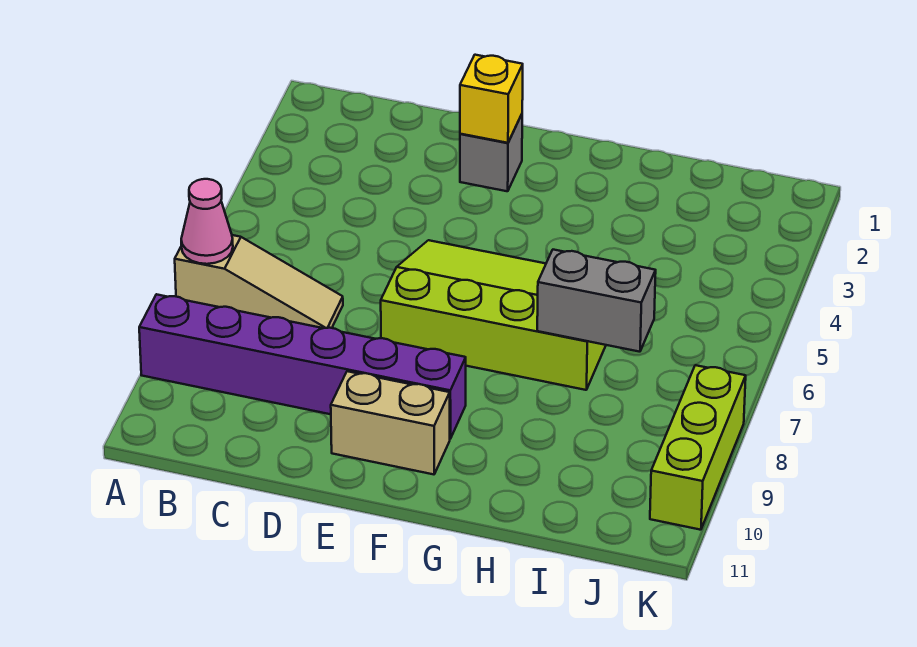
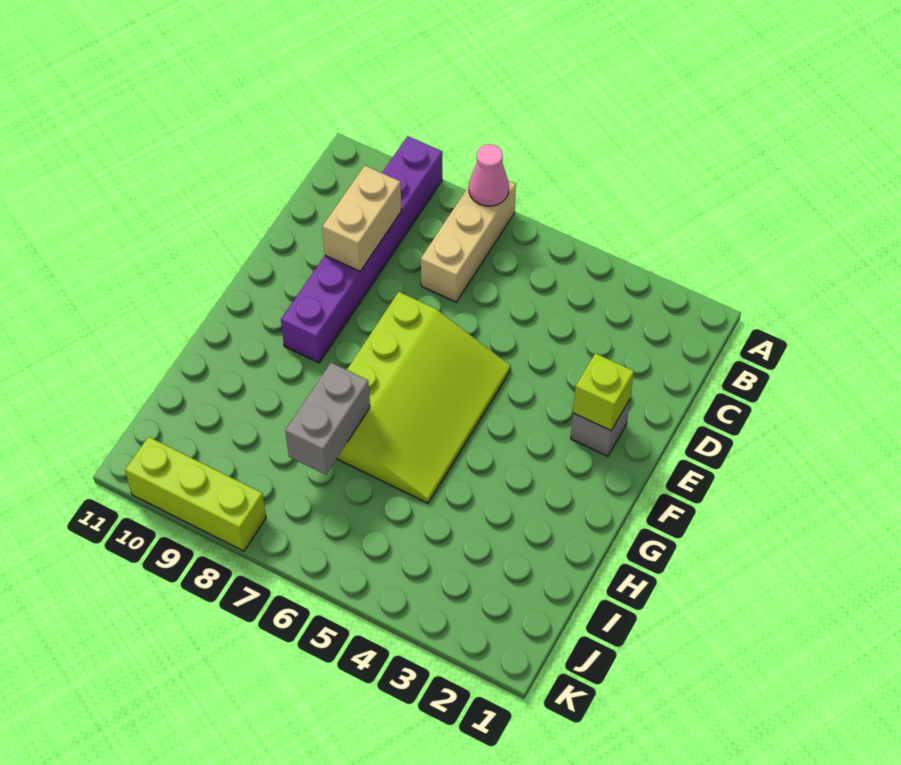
tan 1x3 slope [175,235,343,328] -> tan 1x3 brick [421,181,516,302]
yellow 1x1 brick [460,55,523,143] -> lime 1x1 brick [573,353,634,431]
tan 1x2 brick [331,371,450,474] -> tan 1x2 brick moved to [322,166,401,271]

